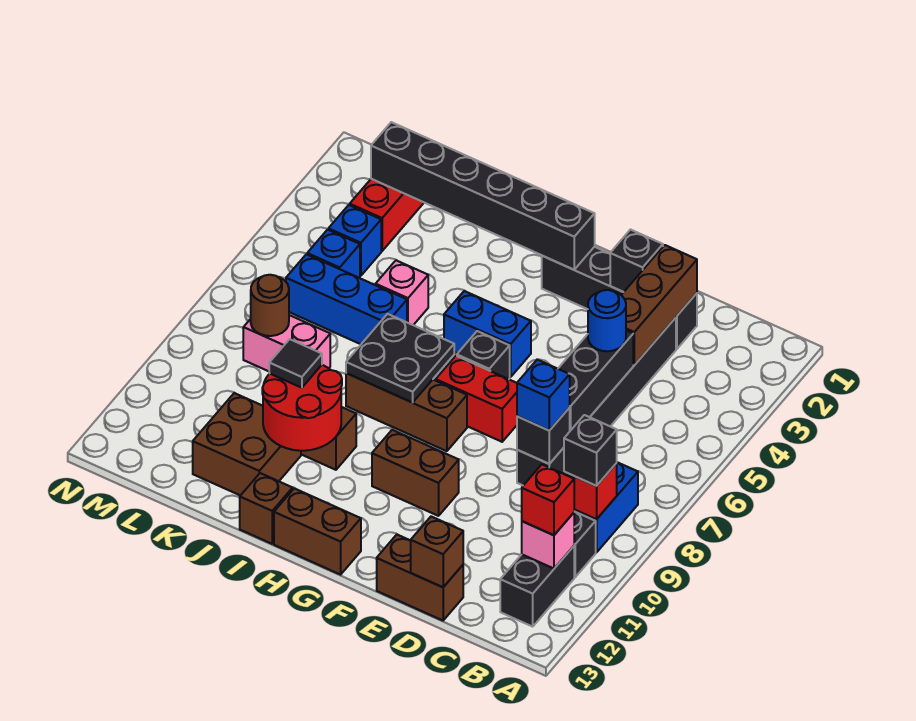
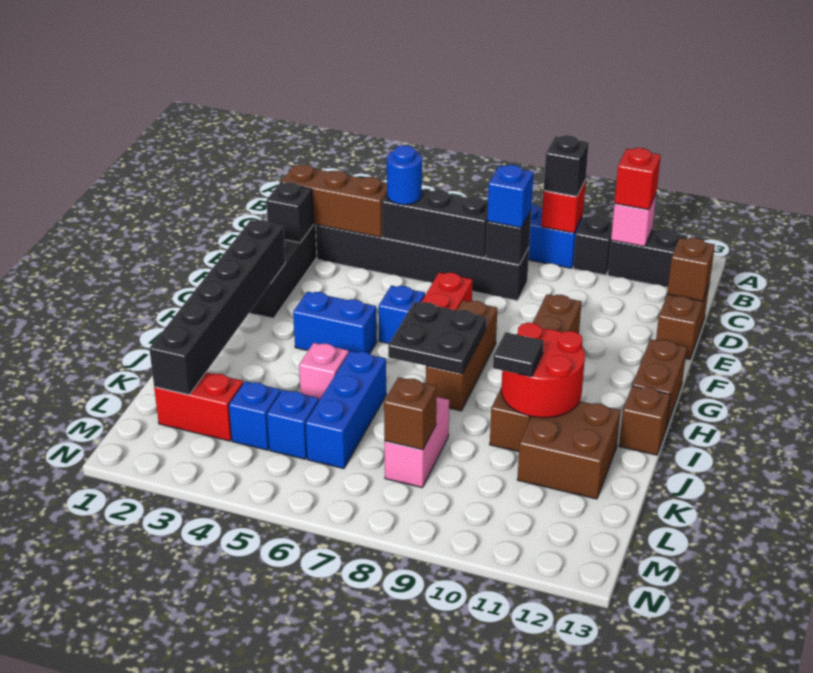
blue 1x2 brick [444,291,531,377] -> blue 1x2 brick turned to [293,292,377,354]
black 1x1 brick [457,331,510,379] -> blue 1x1 brick [379,286,425,344]
brown 1x1 round brick [251,275,289,336] -> brown 1x1 brick [384,377,437,450]

